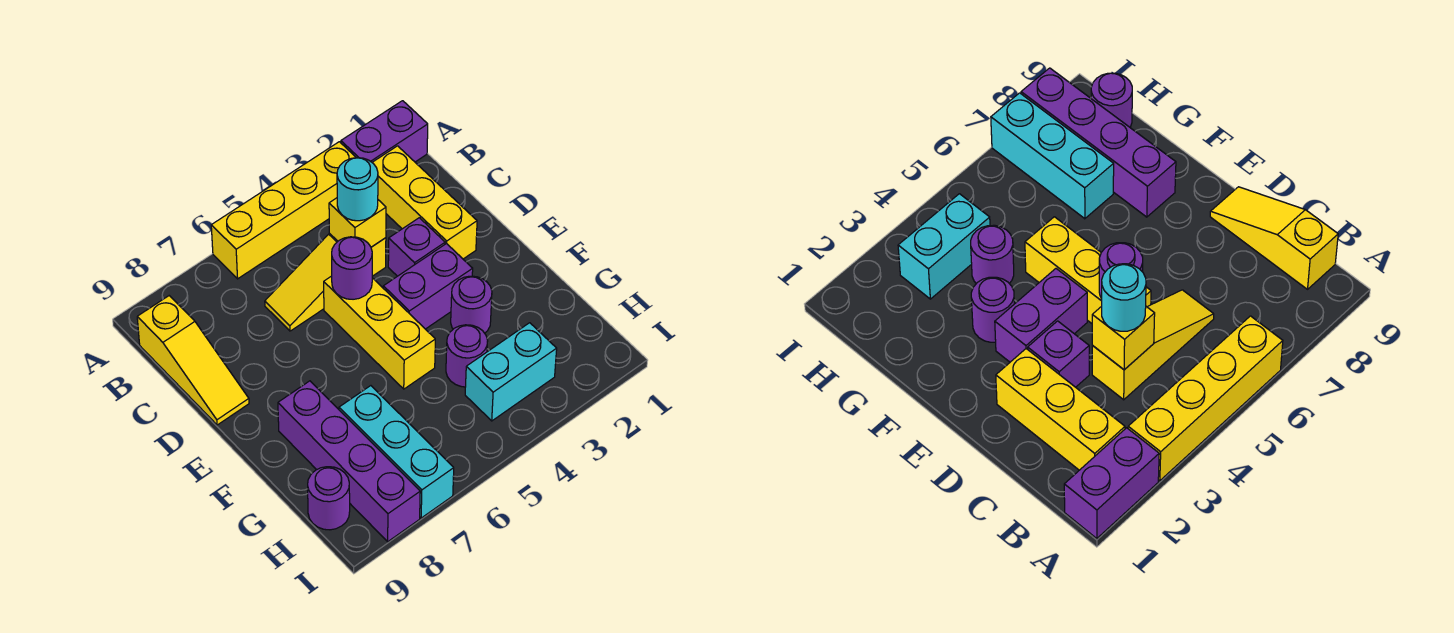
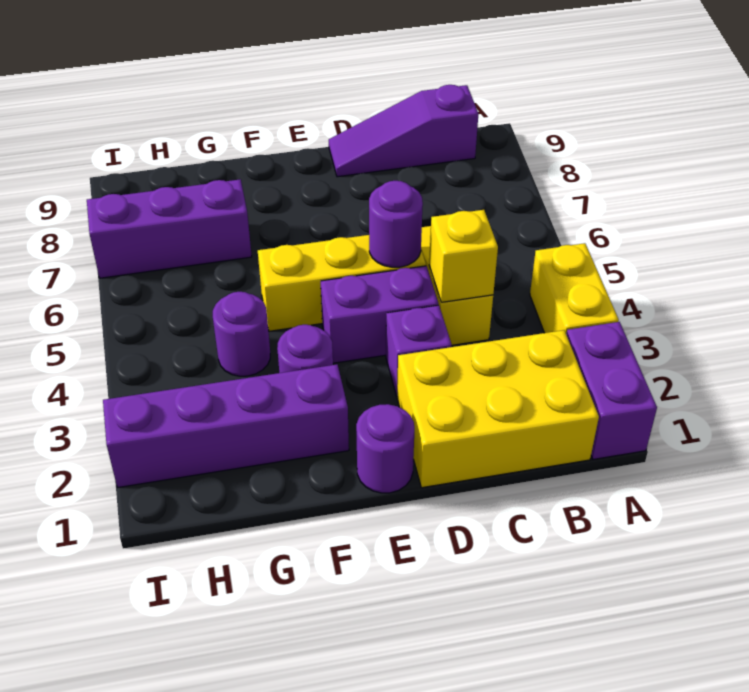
yellow 1x4 brick [211,142,356,279] -> yellow 1x2 brick [530,243,619,334]
yellow 1x3 brick [372,146,477,259] -> yellow 2x3 brick [397,330,599,488]
yellow 1x3 slope [137,296,249,425] -> purple 1x3 slope [329,85,478,177]
cyan 1x1 round brick [337,158,378,221] -> none
purple 1x2 brick [383,243,473,329] -> purple 1x2 brick turned to [321,266,438,363]
purple 1x4 brick [278,381,420,542] -> purple 1x4 brick moved to [103,364,349,487]
cyan 1x3 brick [339,386,454,518] -> purple 1x3 brick [87,179,252,278]
cyan 1x2 brick [465,323,557,421] -> none
purple 1x1 round brick [308,467,350,530] -> purple 1x1 round brick moved to [356,404,414,493]

